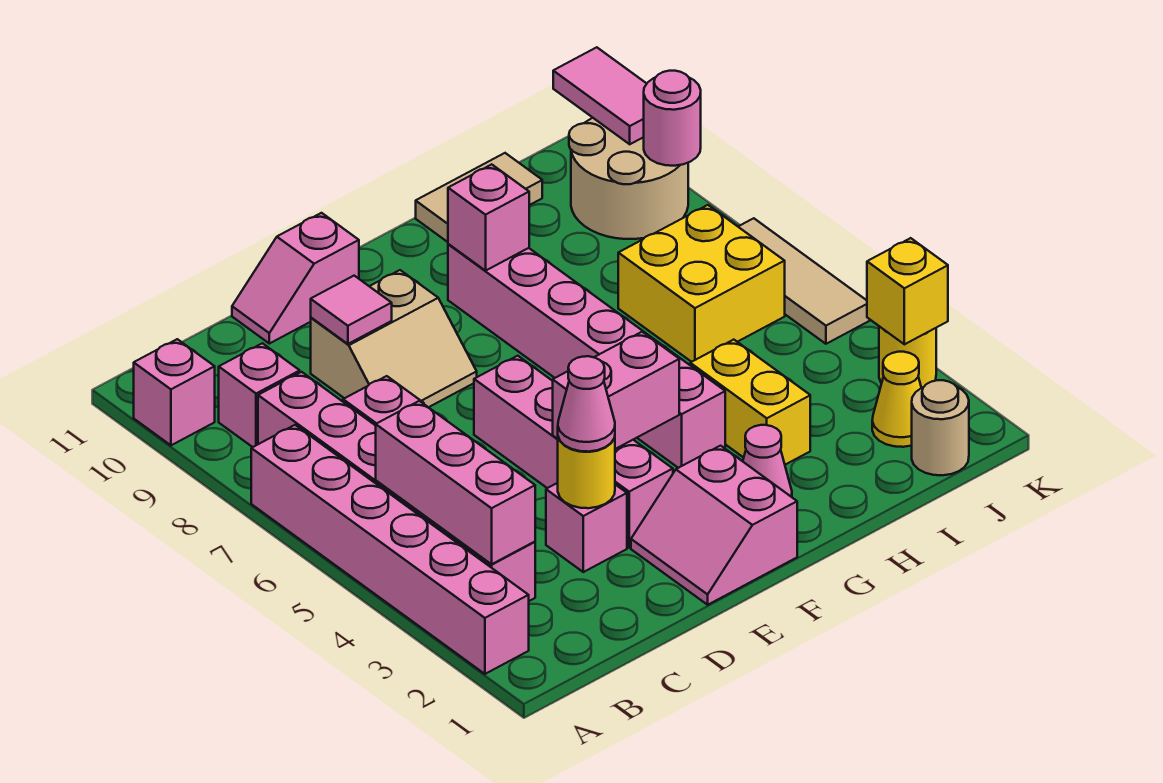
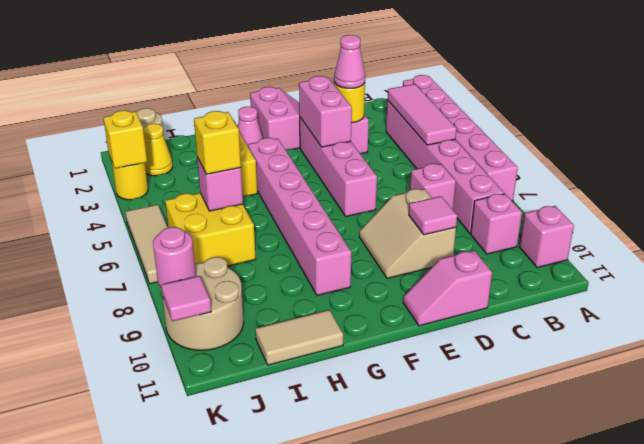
pink 1x3 brick [376,401,535,564] -> pink 1x3 tile [387,84,457,145]
tan 2x2 slope [311,270,477,407] -> tan 2x2 slope turned to [359,189,456,278]
pink 1x2 slope [232,213,359,344] -> pink 1x2 slope turned to [403,250,492,326]
pink 1x2 brick [553,332,679,449] -> pink 1x2 brick turned to [299,76,352,147]
pink 1x1 brick [448,164,529,271] -> pink 1x1 brick moved to [197,158,243,211]
none -> yellow 1x1 brick [194,111,241,174]
pink 1x2 tile [553,47,647,144] -> pink 1x1 tile [162,276,211,321]

